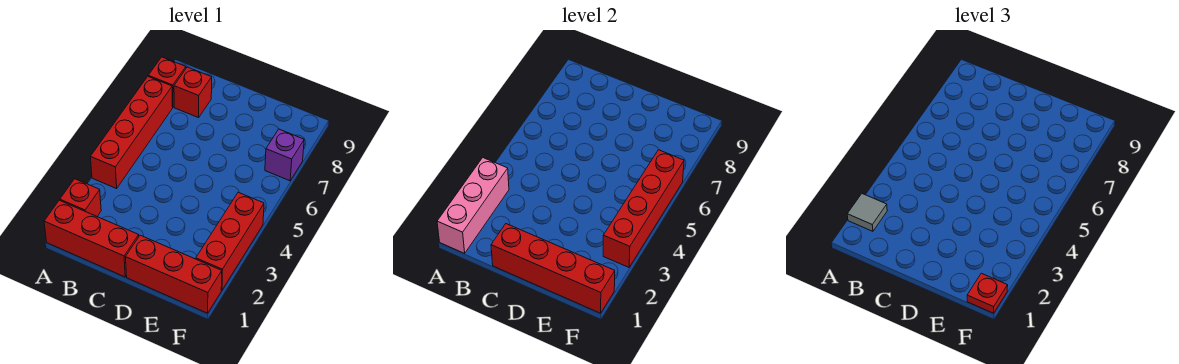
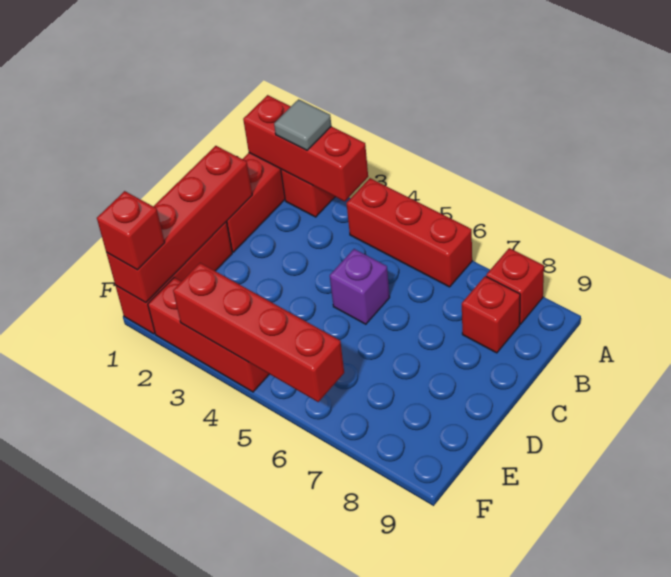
pink 1x3 brick [437,158,509,253] -> red 1x3 brick [243,95,368,201]
red 1x4 brick [90,77,173,189] -> red 1x3 brick [347,178,472,287]
red 1x1 plate [967,273,1008,313] -> red 1x1 brick [97,191,165,270]
purple 1x1 brick [265,129,304,181] -> purple 1x1 brick moved to [330,249,390,324]

